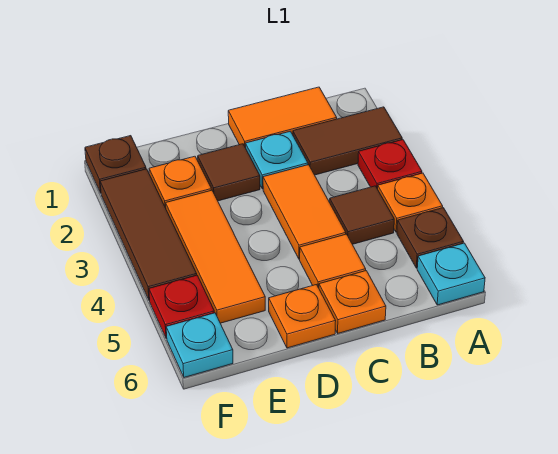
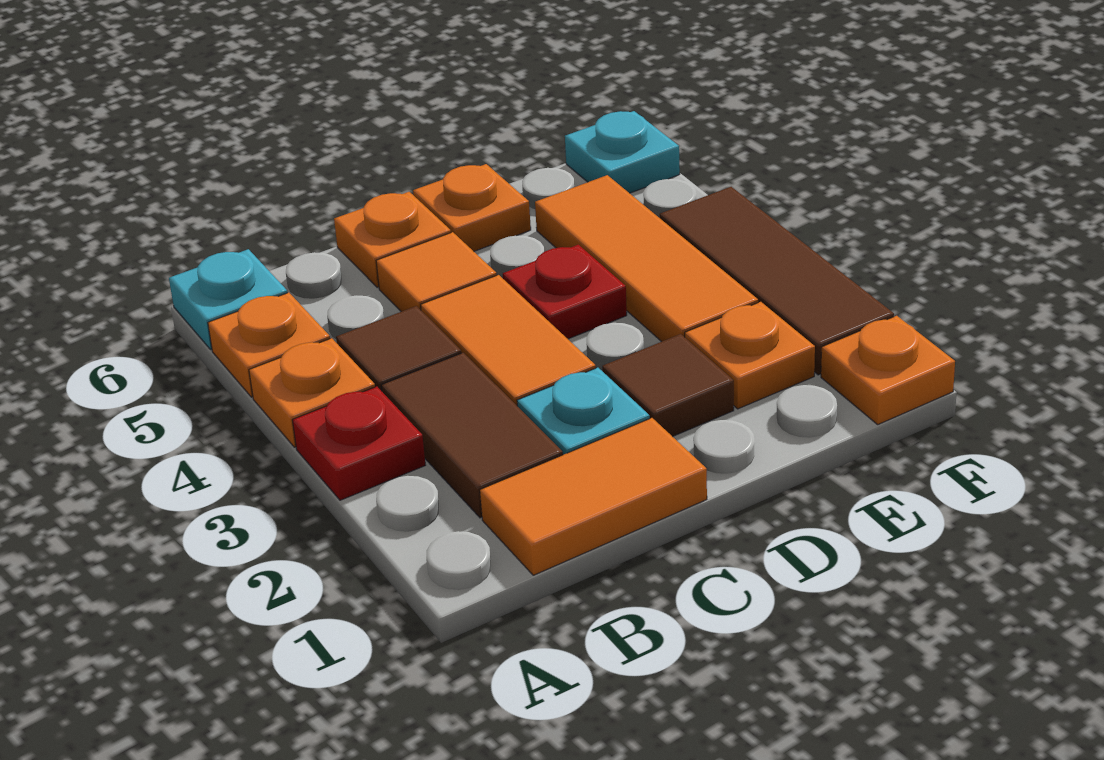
brown 1x2 tile [293,107,402,175] -> brown 1x2 tile turned to [381,353,563,518]
brown 1x1 plate [397,208,464,268] -> orange 1x1 plate [208,293,330,397]
brown 1x1 plate [85,136,146,193] -> orange 1x1 plate [821,316,955,424]
red 1x1 plate [149,275,214,338] -> red 1x1 plate moved to [503,245,627,339]

